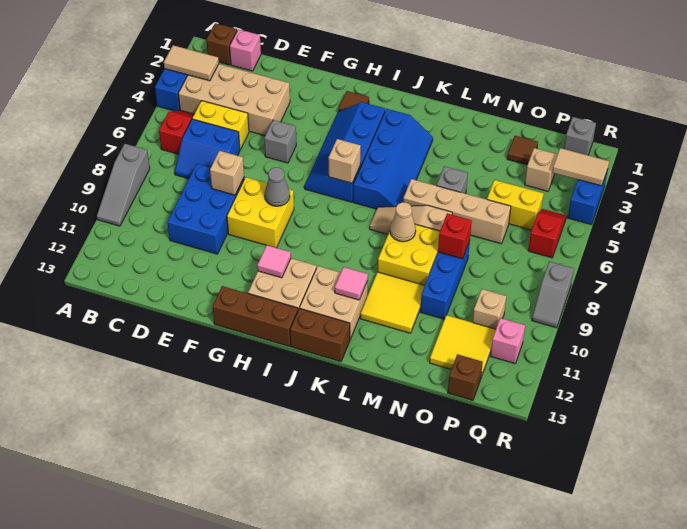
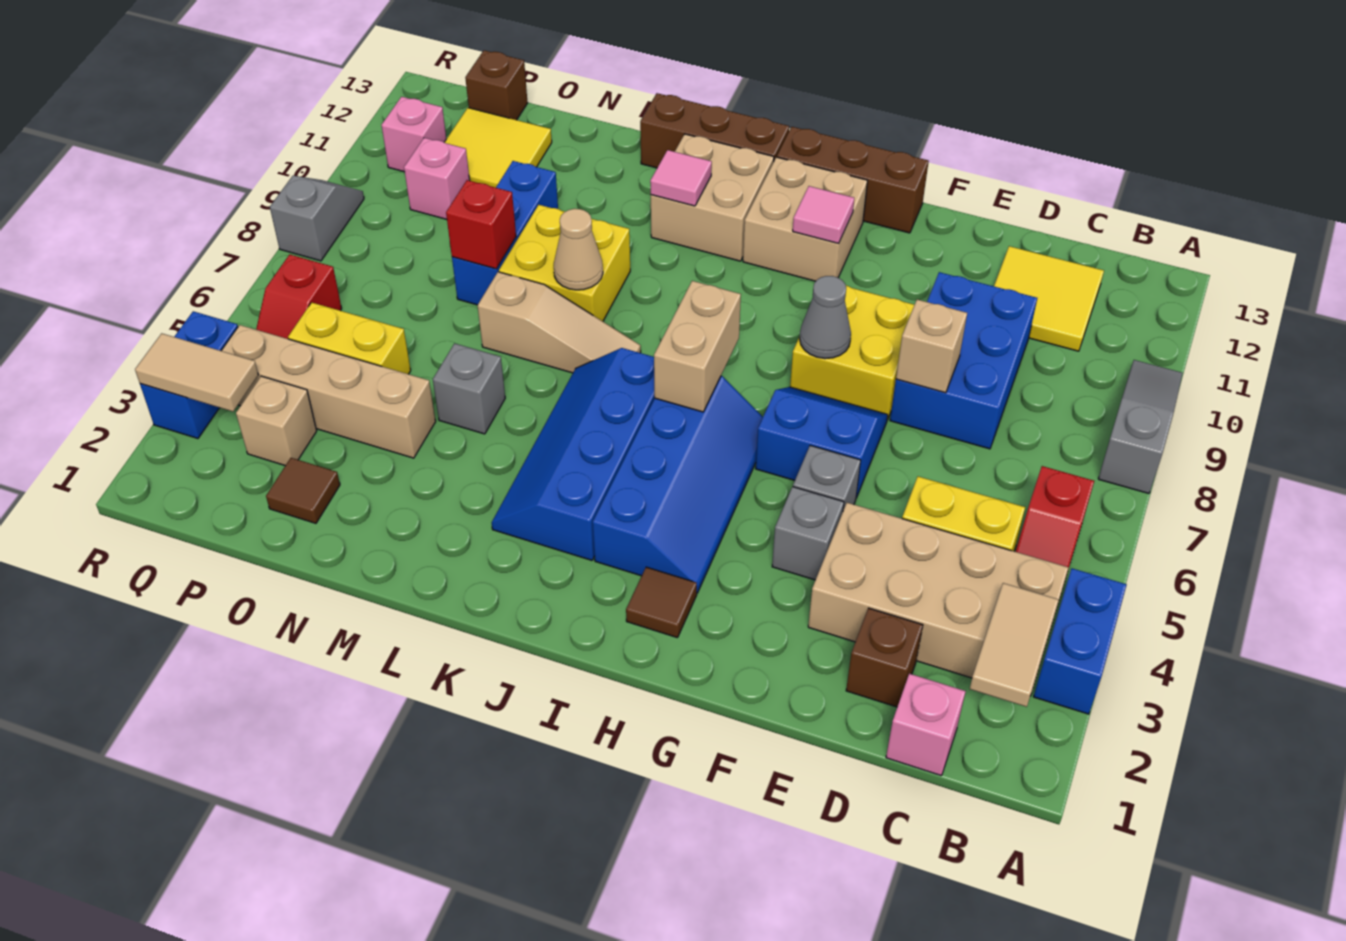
tan 1x2 tile [164,45,219,81] -> tan 1x2 tile turned to [970,583,1059,707]
brown 1x1 brick [206,23,237,65] -> brown 1x1 brick moved to [846,608,923,707]
blue 2x2 slope [175,119,240,179] -> blue 2x2 slope moved to [756,387,888,498]
tan 1x1 brick [328,139,361,183] -> tan 1x2 brick [654,281,741,412]
brown 1x2 brick [290,308,350,362] -> brown 1x3 brick [640,93,789,168]
tan 1x4 brick [403,179,511,244] -> tan 1x4 brick moved to [221,325,436,458]
yellow 2x2 tile [360,272,425,333] -> yellow 2x2 tile moved to [994,246,1104,351]
tan 1x1 brick [473,289,506,329] -> pink 1x1 brick [404,138,470,219]
grey 1x1 brick [564,117,596,155] -> grey 1x1 brick moved to [772,487,844,580]

